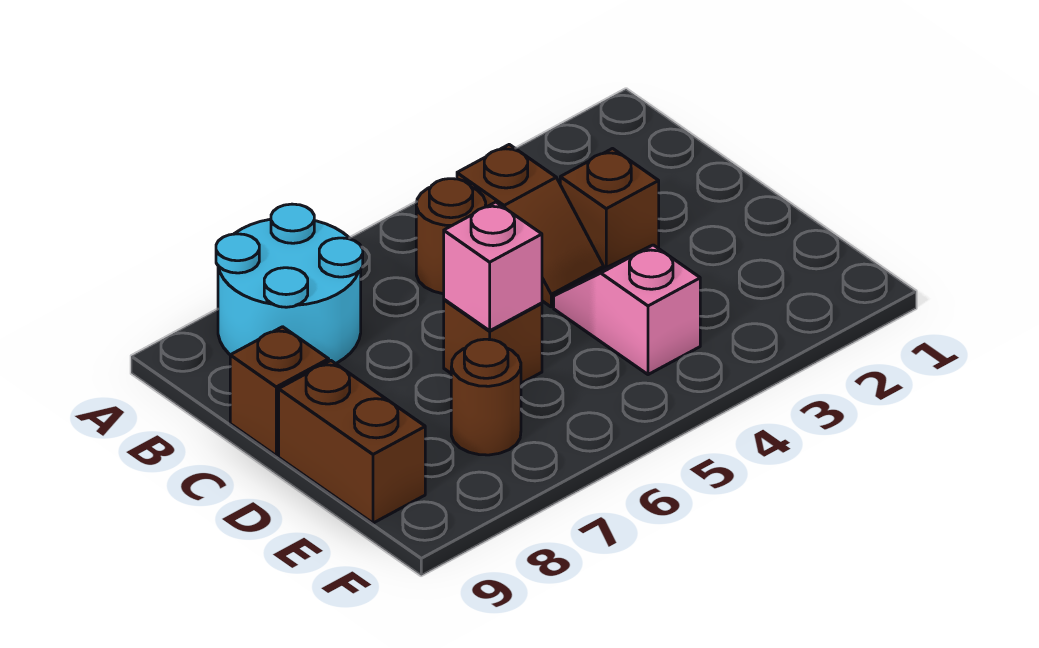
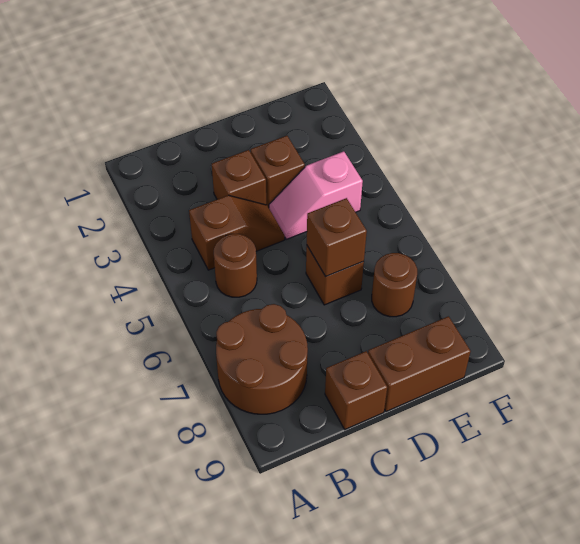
cyan 2x2 round brick [216,204,363,364] -> brown 2x2 round brick [216,304,308,414]
none -> brown 1x1 brick [251,136,305,207]
pink 1x1 brick [444,202,542,331] -> brown 1x1 brick [307,198,367,277]

